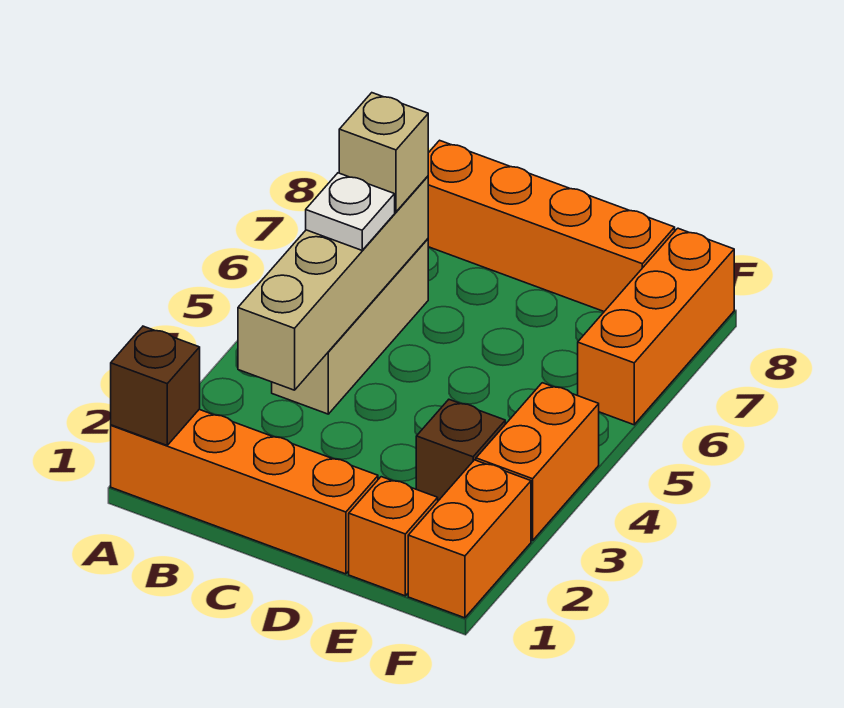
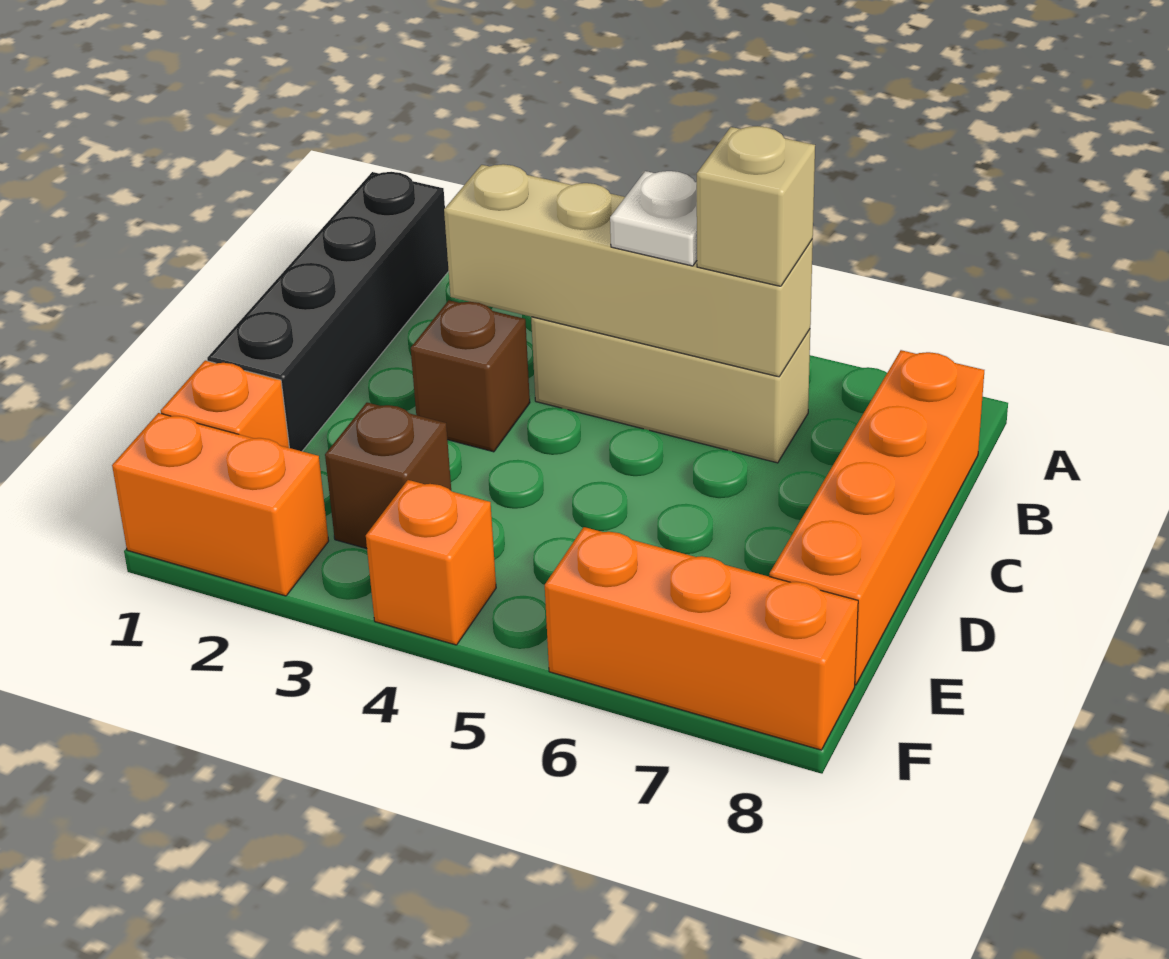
orange 1x4 brick [111,410,378,574] -> black 1x4 brick [207,172,449,451]
brown 1x1 brick [111,326,200,445] -> brown 1x1 brick moved to [411,300,530,452]
orange 1x2 brick [476,383,599,541] -> orange 1x1 brick [366,480,496,645]

